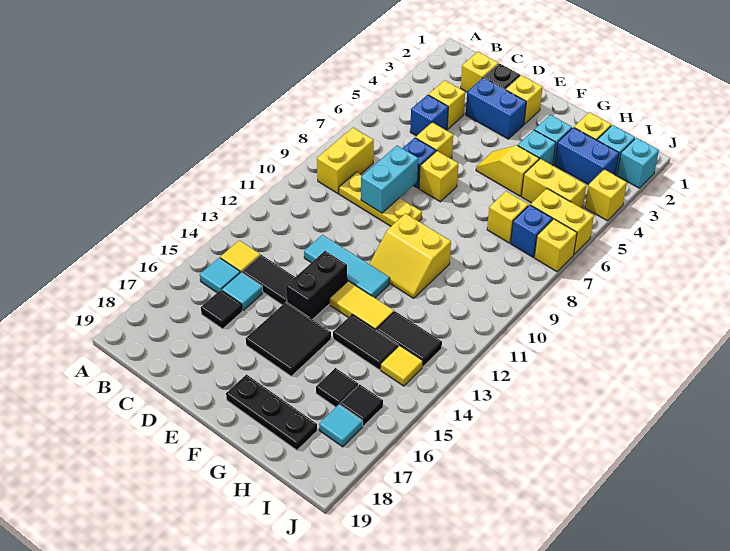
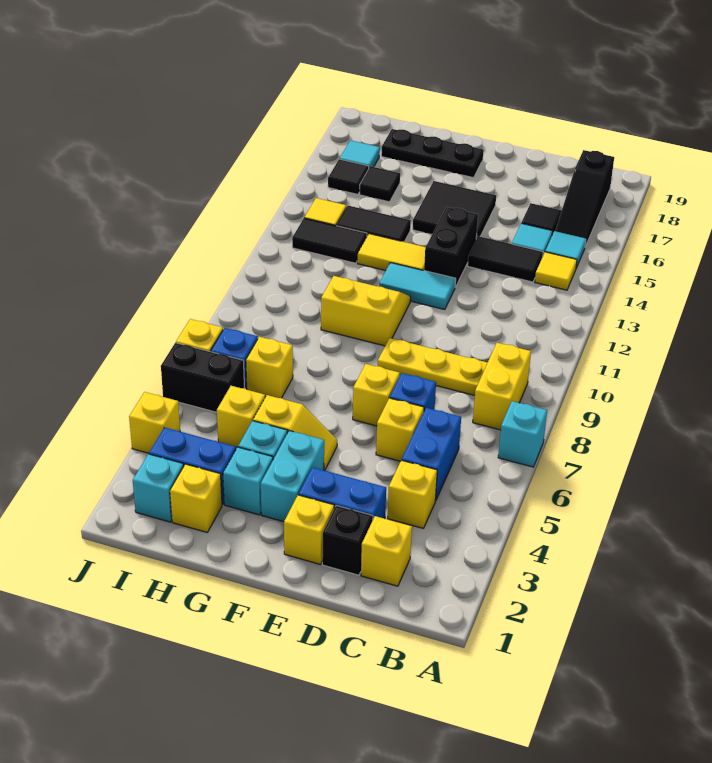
none -> black 1x3 slope [555,150,614,247]
blue 1x1 brick [410,95,448,136] -> blue 1x2 brick [402,408,461,501]
cyan 1x2 brick [361,146,418,213] -> cyan 1x2 brick moved to [261,431,324,522]
cyan 1x3 tile [304,235,390,298] -> cyan 1x2 tile [379,263,456,310]
yellow 1x2 brick [522,159,586,208] -> yellow 1x1 brick [217,386,265,447]
yellow 1x2 brick [530,189,594,254] -> black 1x2 brick [161,343,244,412]
cyan 1x1 brick [617,138,659,188] -> cyan 1x1 brick moved to [498,401,547,467]

